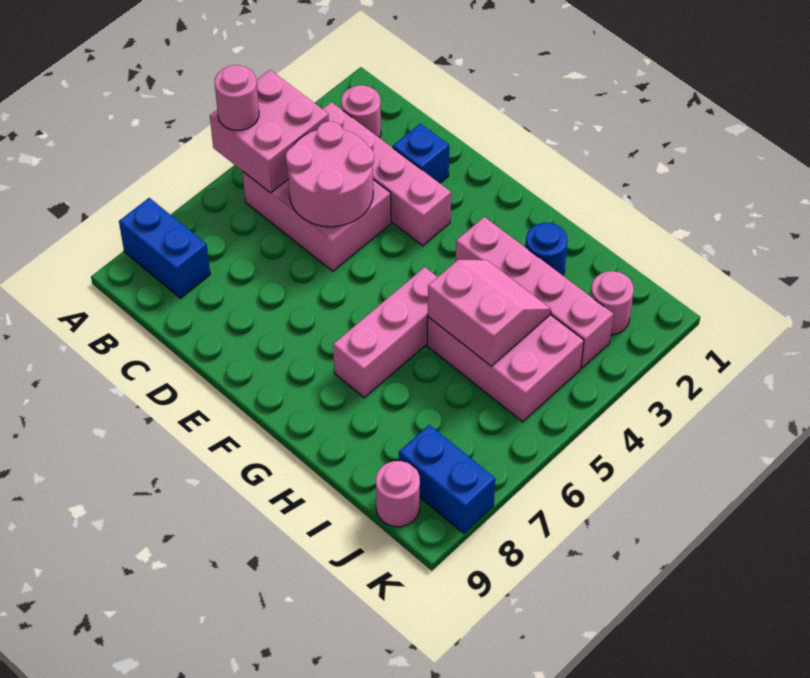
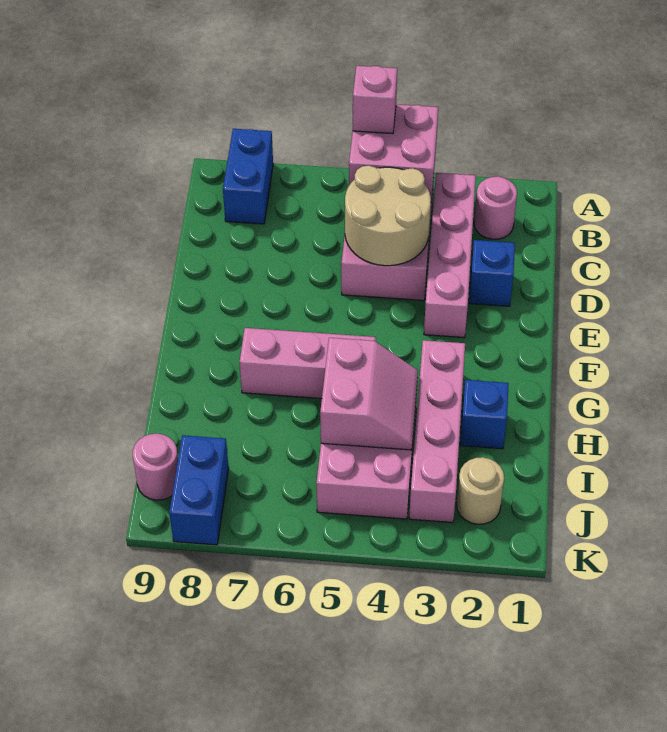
pink 1x1 round brick [215,65,259,130] -> pink 1x1 brick [353,66,397,134]
pink 2x2 round brick [286,121,374,227] -> tan 2x2 round brick [345,166,431,266]
blue 1x1 round brick [525,223,567,275] -> blue 1x1 brick [460,380,509,449]
pink 1x1 round brick [591,271,634,335] -> tan 1x1 round brick [457,457,504,524]

